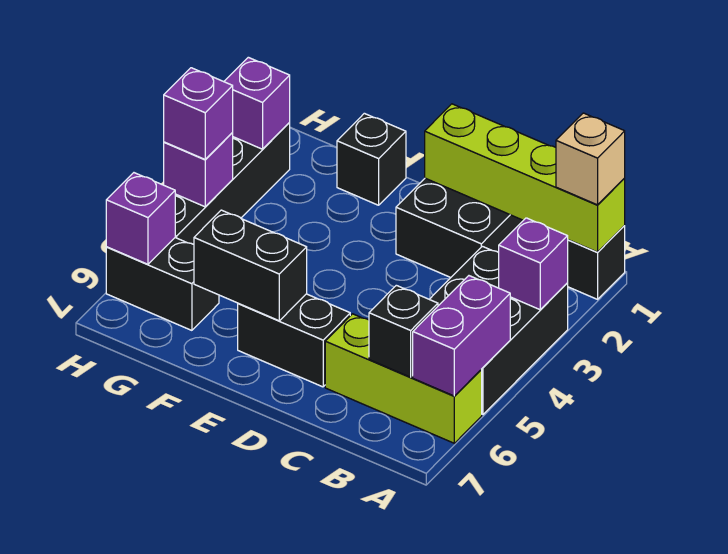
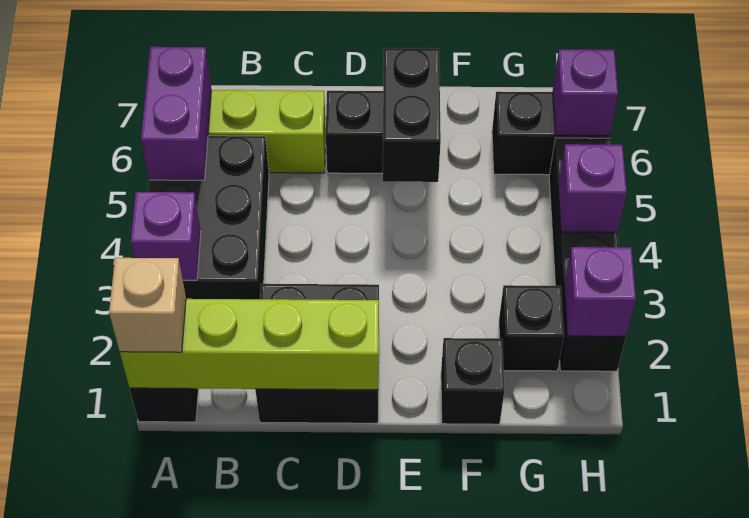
black 1x1 brick [369,285,438,377] -> black 1x1 brick moved to [499,285,564,371]
black 1x2 brick [194,210,307,321] -> black 1x2 brick turned to [383,48,441,182]
purple 1x1 brick [164,68,233,159] -> none

